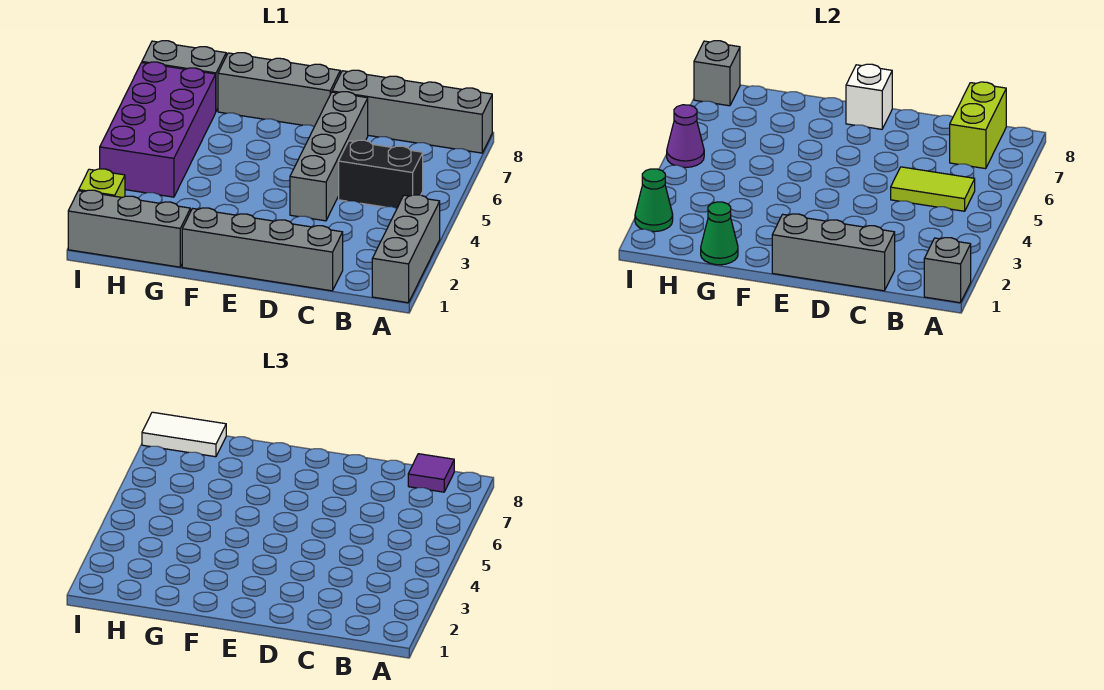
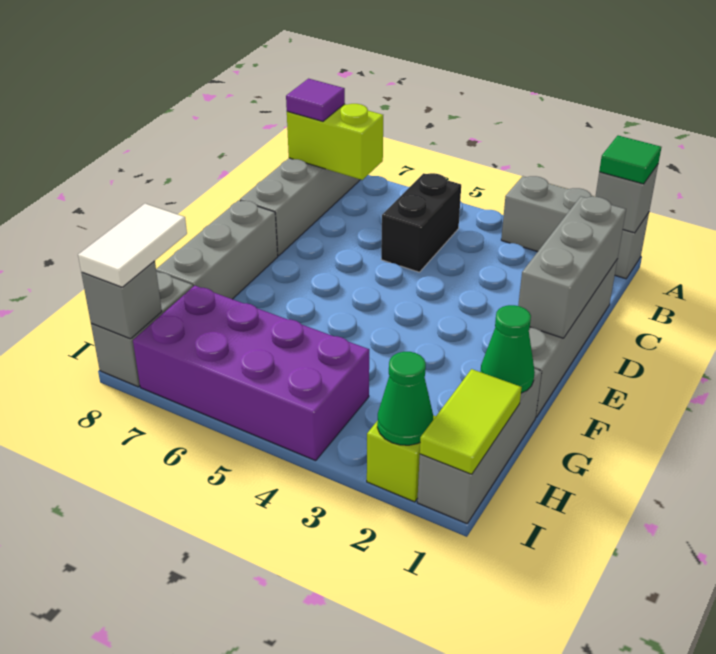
none -> green 1x1 tile [599,136,662,184]
lime 1x2 tile [891,167,975,211] -> lime 1x2 tile moved to [420,369,522,474]
grey 1x4 brick [290,92,368,221] -> none
white 1x1 brick [846,64,892,129] -> none
purple 1x1 cone [667,105,704,167] -> none

